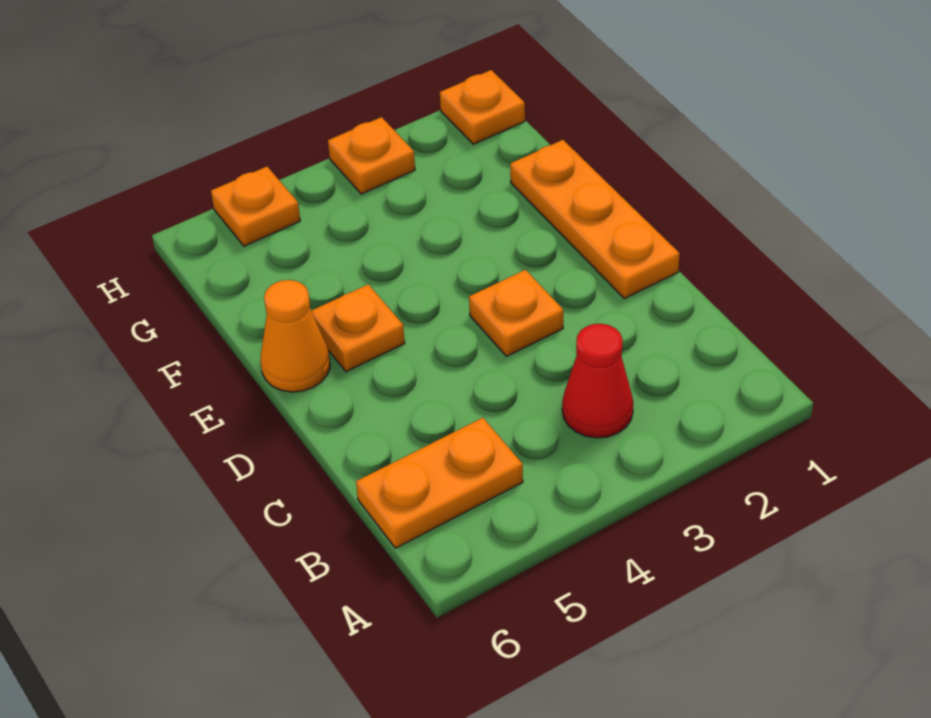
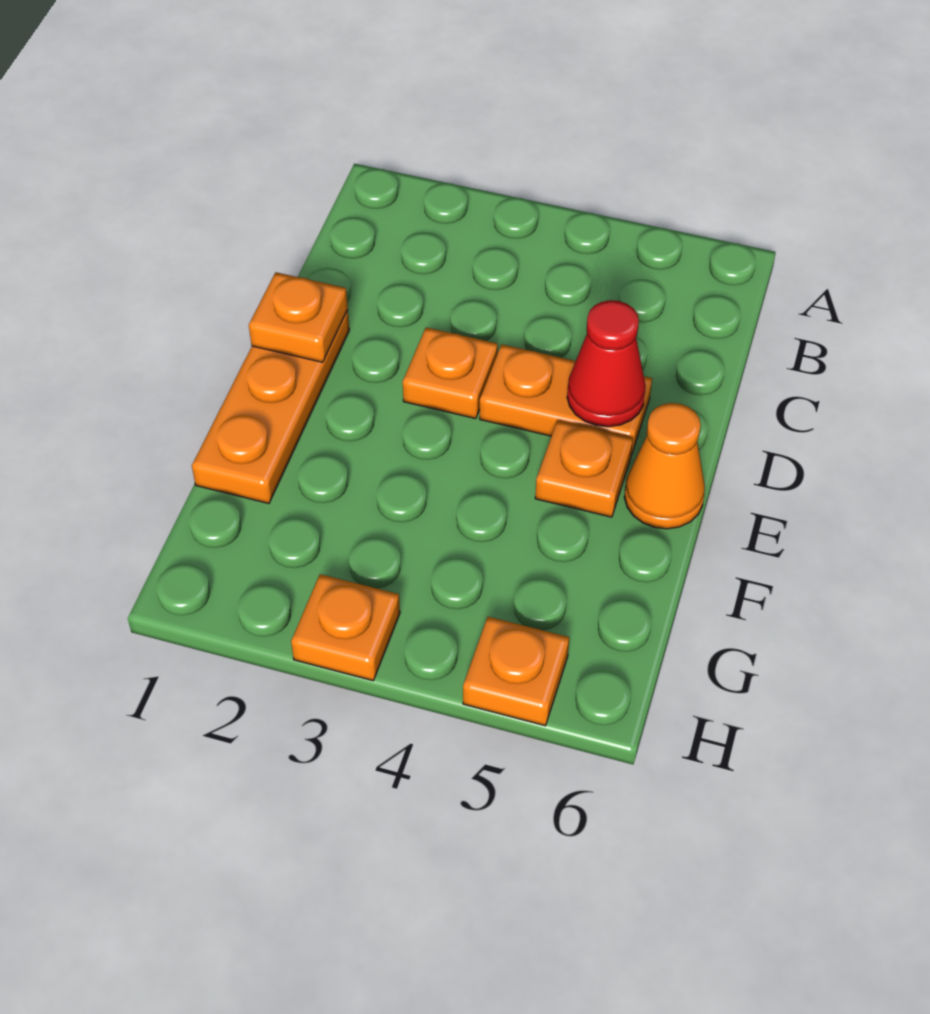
red 1x1 cone [562,324,633,438] -> red 1x1 cone moved to [567,300,646,427]
orange 1x2 plate [356,418,523,548] -> orange 1x2 plate moved to [480,344,652,455]
orange 1x1 plate [440,70,525,144] -> orange 1x1 plate moved to [249,272,348,362]

